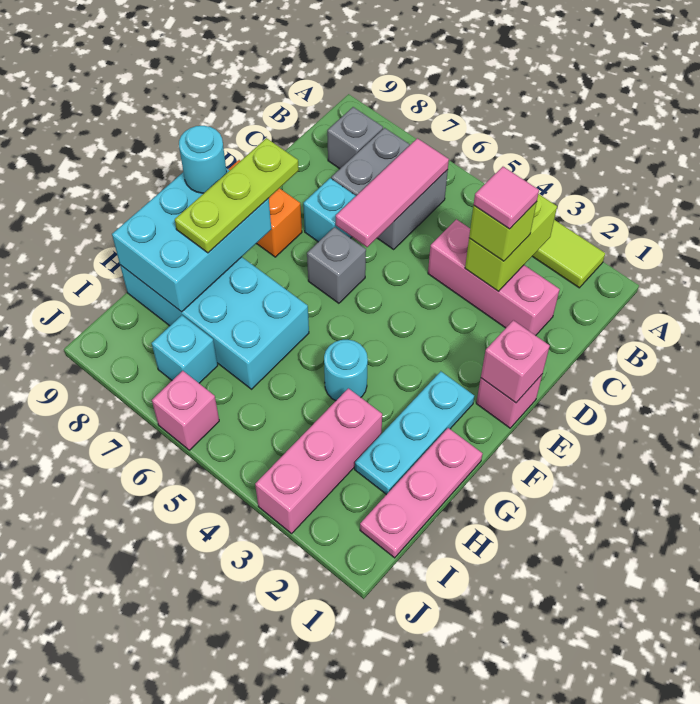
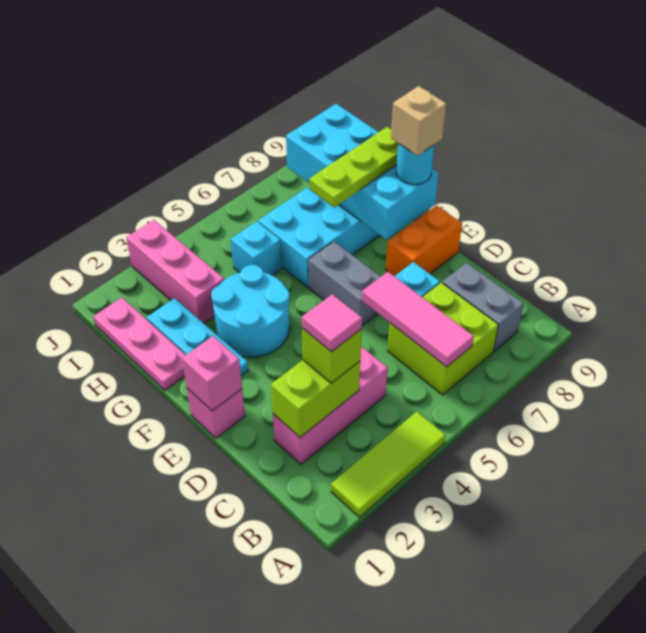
lime 1x2 brick [465,194,557,292] -> lime 1x2 brick turned to [271,360,360,437]
grey 2x2 brick [331,128,448,249] -> lime 2x2 brick [387,283,498,395]
grey 1x1 brick [327,107,383,169] -> grey 1x2 brick [442,263,524,351]
grey 1x1 brick [307,227,366,303] -> grey 1x2 brick [308,242,381,326]
lime 1x3 plate [175,138,299,253] -> lime 1x3 plate turned to [309,127,398,207]
cyan 2x3 brick [112,168,271,312] -> cyan 2x4 brick [286,104,439,239]
none -> tan 1x1 brick [391,86,446,156]
cyan 1x1 round brick [324,340,368,401] -> cyan 2x2 round brick [211,265,290,357]
cyan 1x1 brick [152,315,218,383] -> cyan 1x1 brick moved to [231,221,282,275]
pink 1x1 brick [152,371,219,450] -> none

